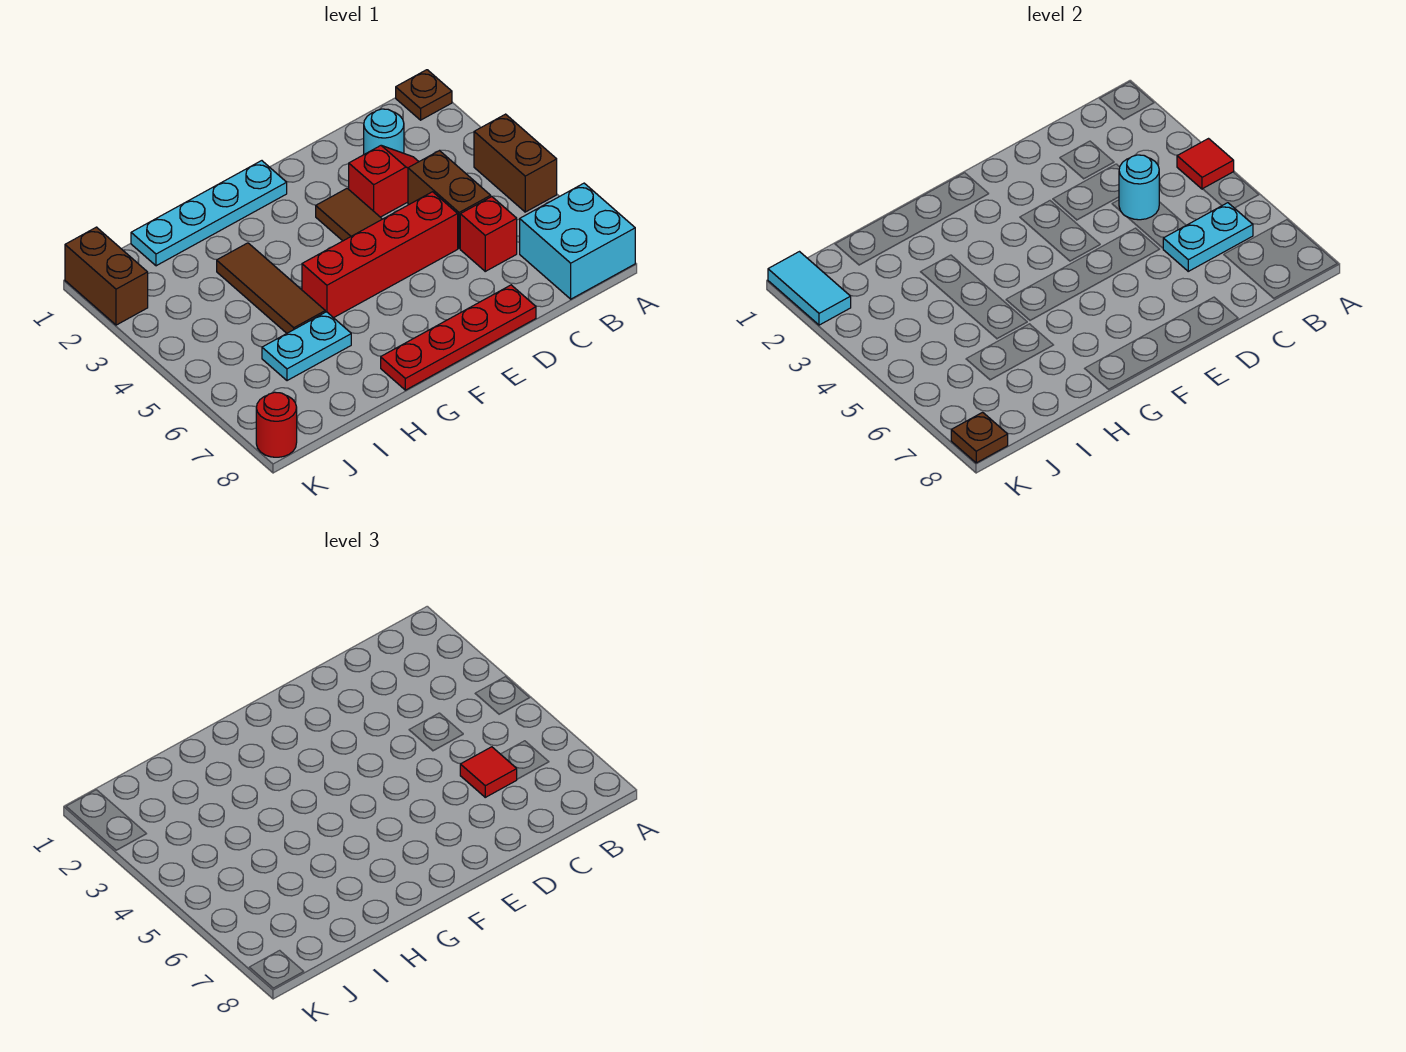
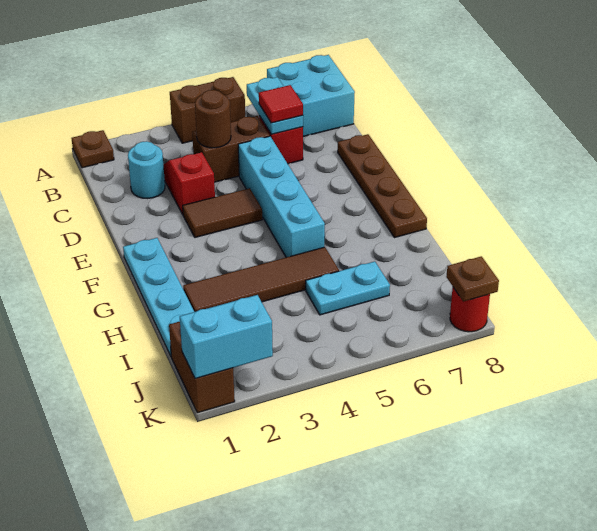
red 1x1 tile [1177,139,1234,189] -> none
cyan 1x1 round brick [1119,155,1159,220] -> brown 1x1 round brick [195,90,231,148]
red 1x4 brick [302,192,458,318] -> cyan 1x4 brick [238,136,325,257]
red 1x4 plate [381,285,536,390] -> brown 1x4 plate [338,134,427,238]
brown 1x3 tile [217,243,325,333] -> brown 1x4 tile [183,247,339,312]
cyan 1x2 plate [262,312,351,381] -> cyan 1x2 plate turned to [306,261,390,315]
brown 1x2 brick [65,227,148,325] -> brown 1x2 brick turned to [169,322,235,413]
cyan 1x2 tile [768,252,851,325] -> cyan 1x2 brick [180,295,273,379]

